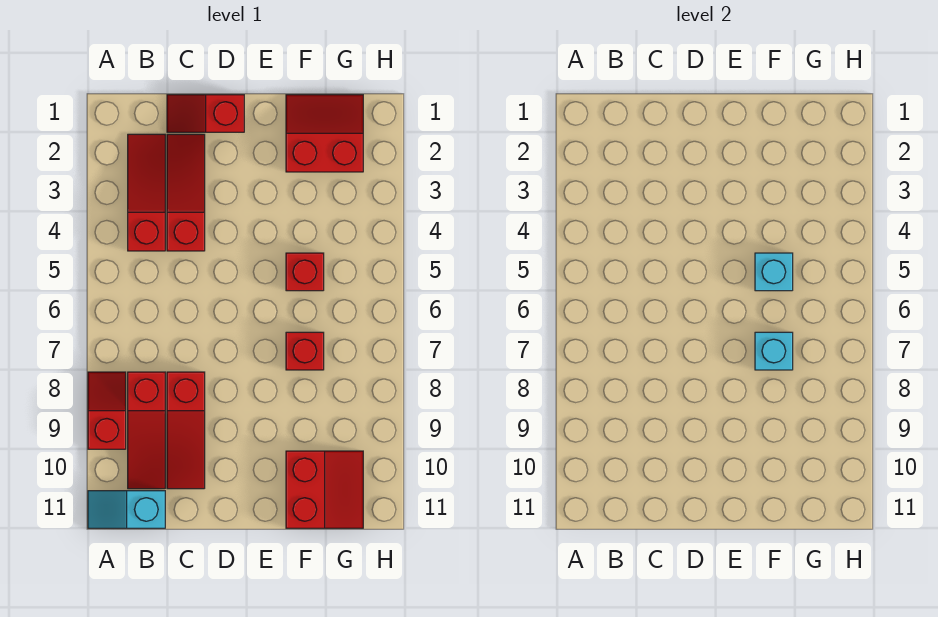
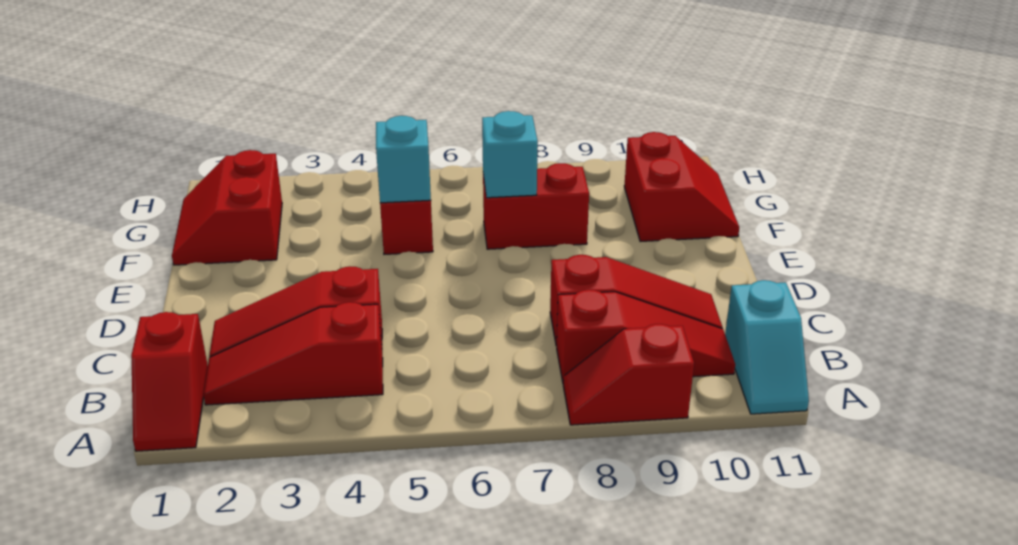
red 1x2 slope [167,95,244,132] -> red 1x2 slope moved to [131,312,208,451]
red 1x1 brick [286,332,324,370] -> red 1x2 brick [483,163,589,249]
red 2x2 slope [286,451,363,528] -> red 2x2 slope turned to [624,132,739,242]

